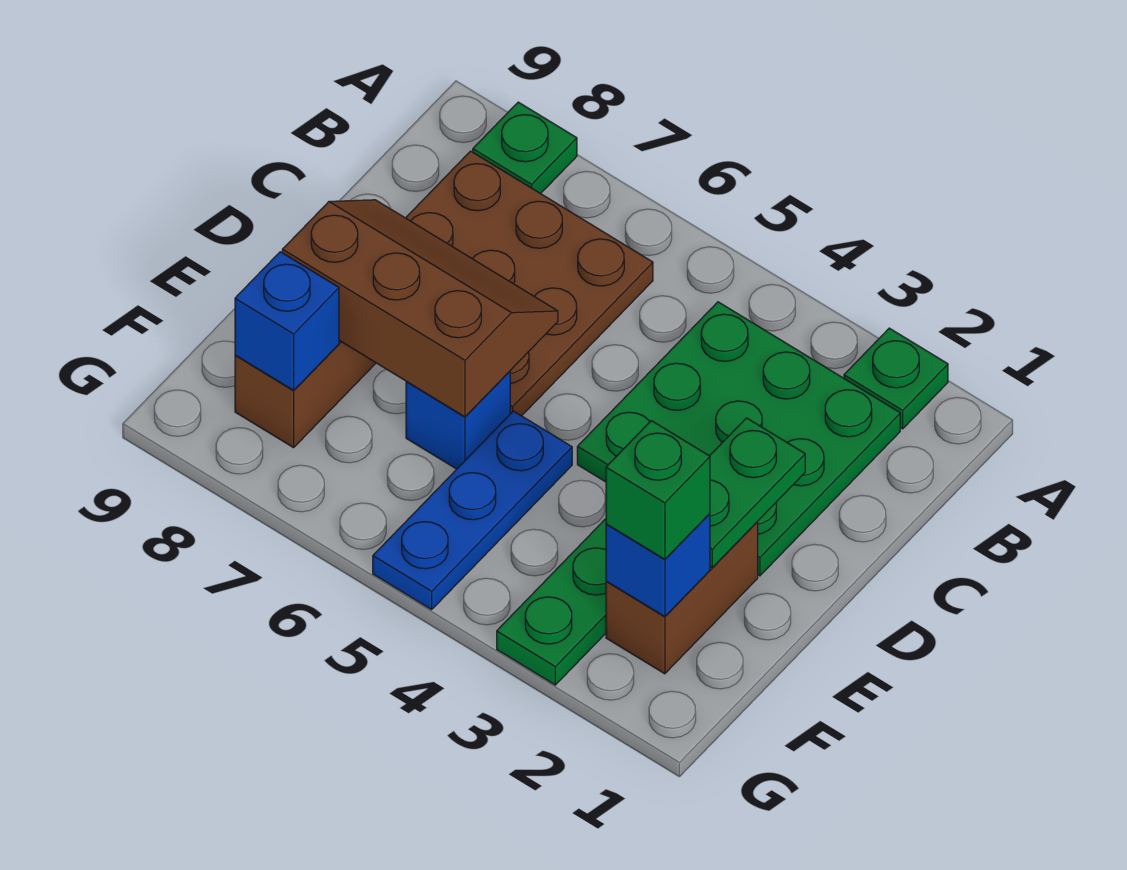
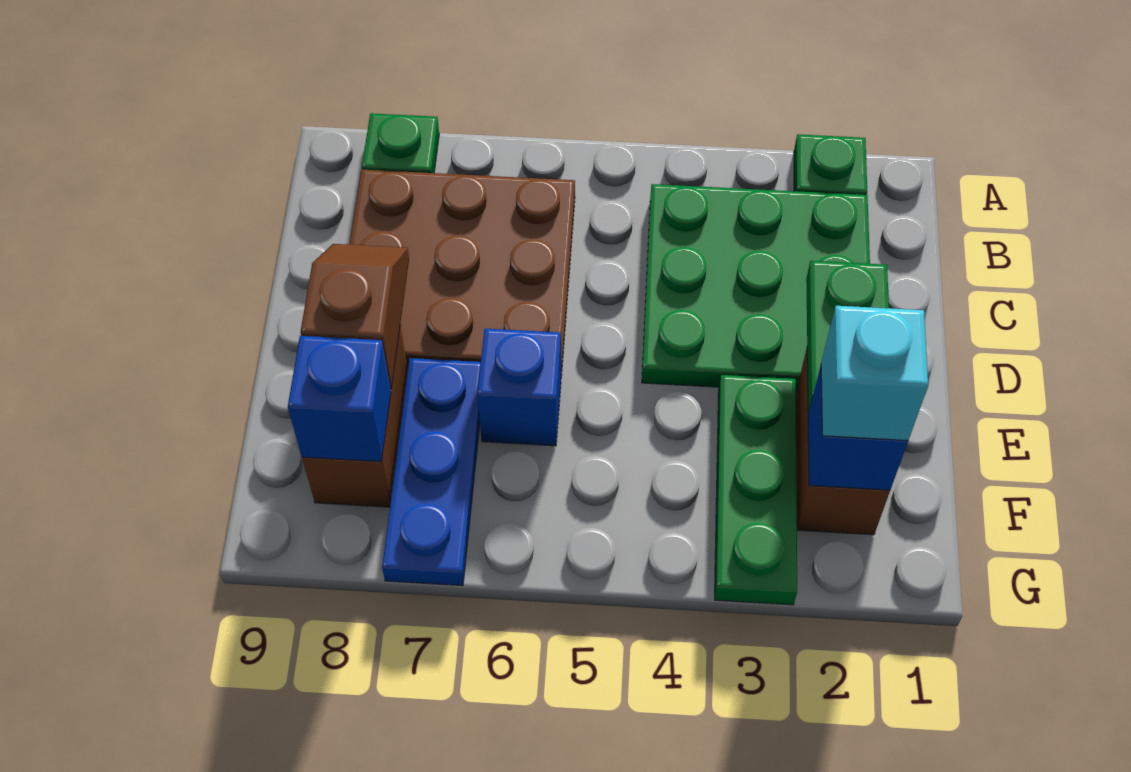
brown 2x3 slope [282,200,558,417] -> brown 1x2 slope [301,244,409,389]
blue 1x3 plate [373,411,572,610] -> blue 1x3 plate moved to [382,358,481,586]
green 1x1 brick [606,421,710,559] -> cyan 1x1 brick [821,306,928,441]

